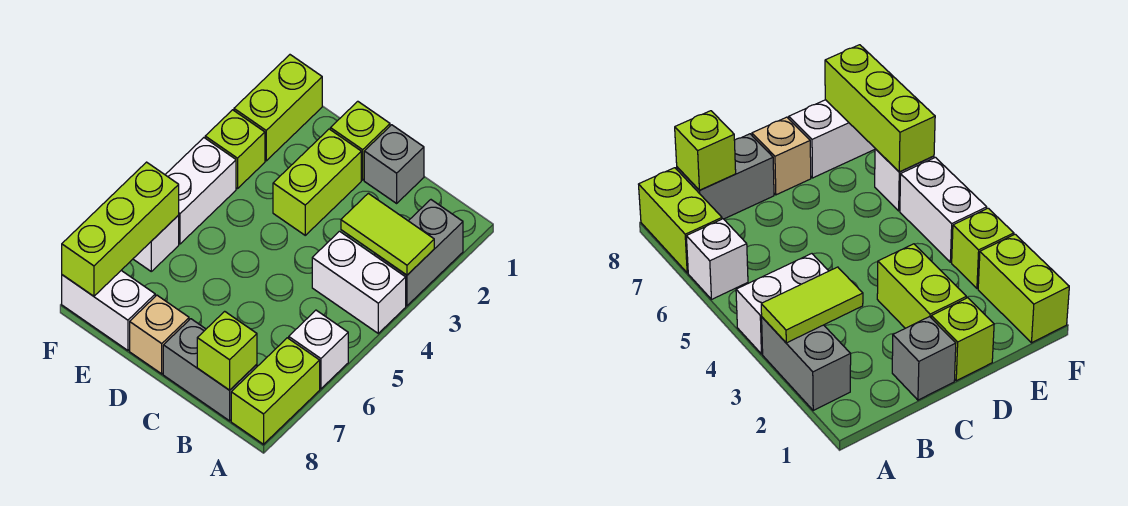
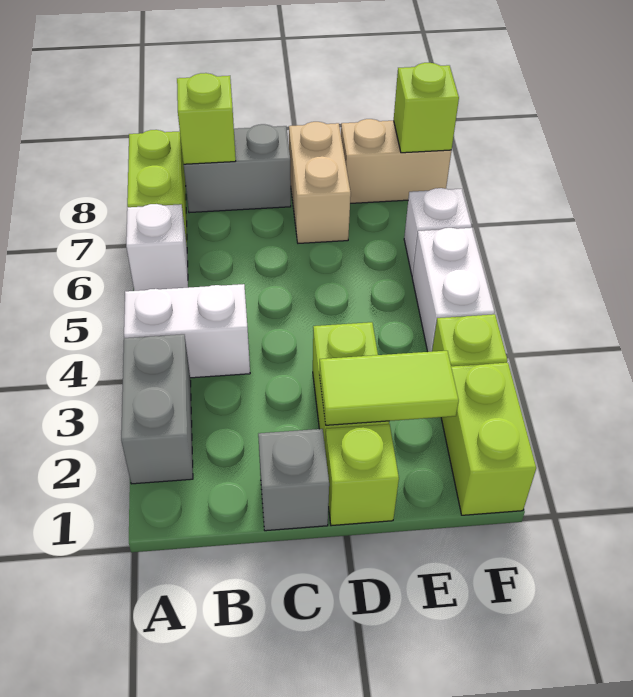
lime 1x2 tile [341,193,434,275] -> lime 1x2 tile moved to [319,351,459,425]
tan 1x1 brick [130,295,189,374] -> tan 1x2 brick [289,122,351,243]
white 1x2 brick [62,271,155,350] -> tan 1x2 brick [341,119,451,203]
lime 1x3 brick [62,162,179,296] -> lime 1x1 brick [394,63,459,153]

